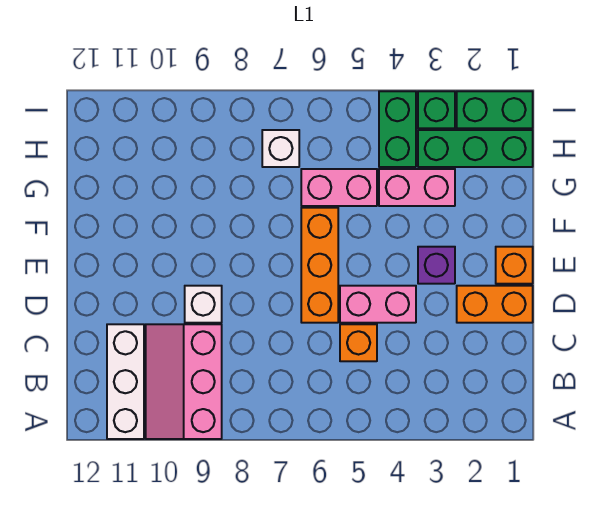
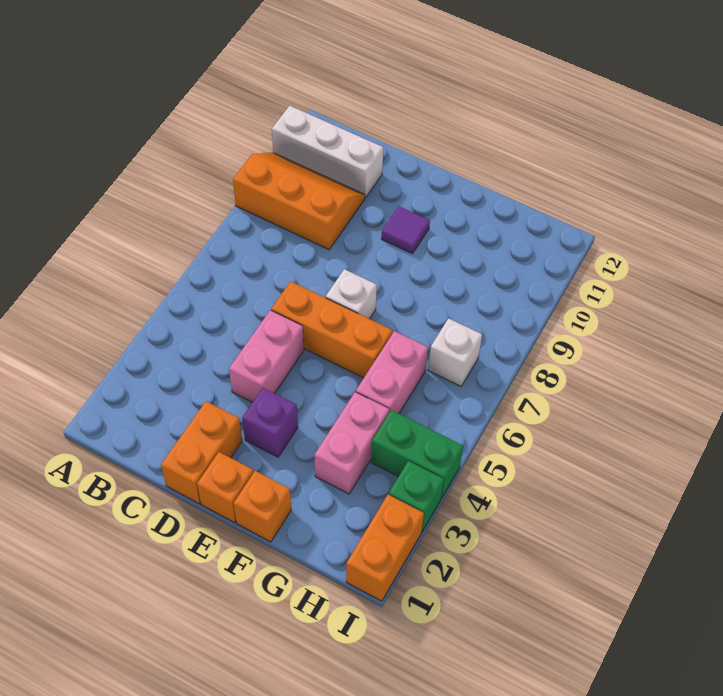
pink 2x3 slope [146,324,222,439] -> orange 2x3 slope [233,152,365,250]
orange 1x1 brick [340,324,377,361] -> orange 1x1 brick moved to [234,471,291,542]
white 1x1 brick [185,286,222,323] -> white 1x1 brick moved to [326,269,377,319]
none -> purple 1x1 tile [382,206,430,254]
green 1x3 brick [418,130,533,167] -> none
green 1x2 brick [457,91,533,128] -> orange 1x2 brick [346,495,424,601]

